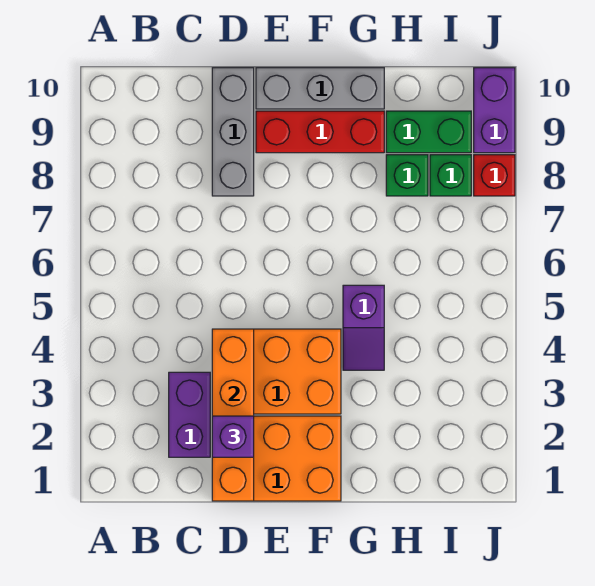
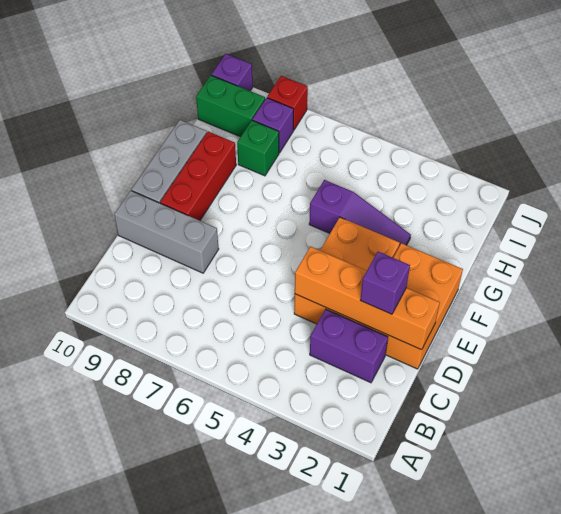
purple 1x2 slope [343,285,384,370] -> purple 1x3 slope [309,180,411,246]
green 1x2 brick [386,111,471,153] -> green 1x2 brick turned to [196,75,265,137]
green 1x1 brick [430,155,471,196] -> purple 1x1 brick [252,98,294,153]
purple 1x2 brick [474,68,515,153] -> purple 1x1 brick [211,54,253,91]

